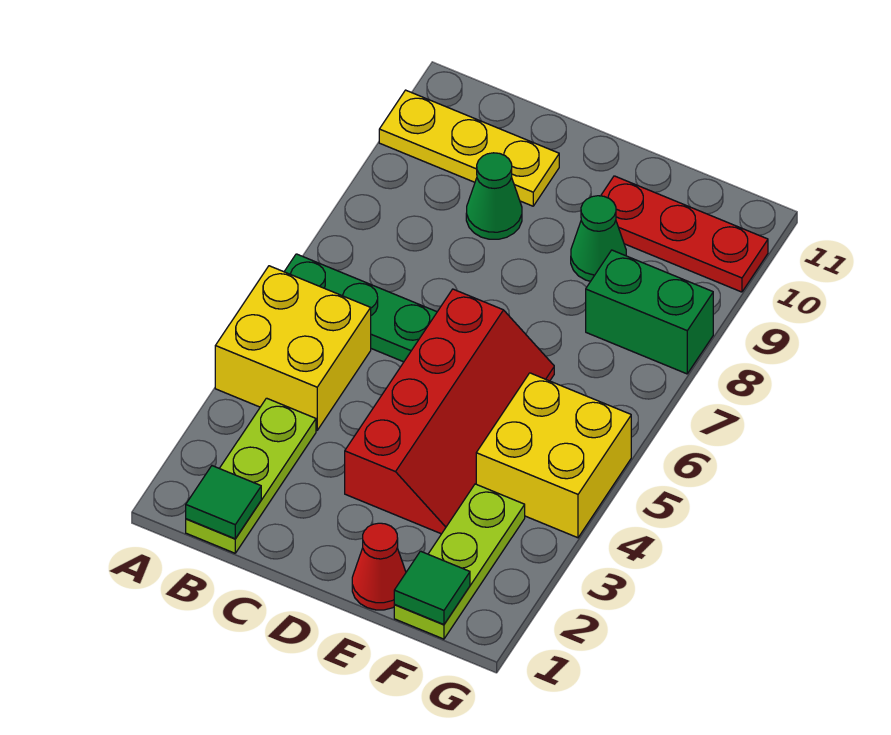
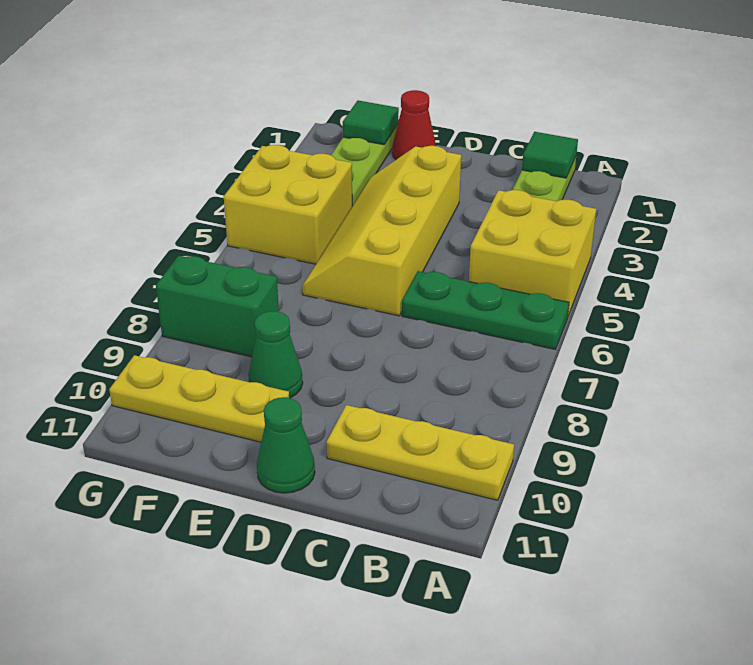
green 1x1 cone [466,153,522,239] -> green 1x1 cone moved to [257,397,315,493]
red 2x4 slope [345,289,554,534] -> yellow 2x4 slope [302,146,461,316]
red 1x3 plate [601,176,768,292] -> yellow 1x3 plate [109,355,289,442]

